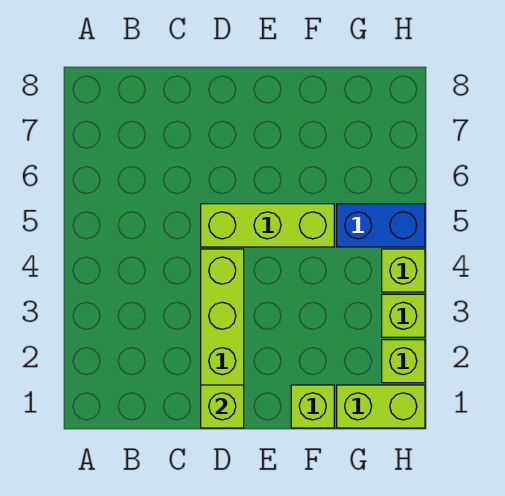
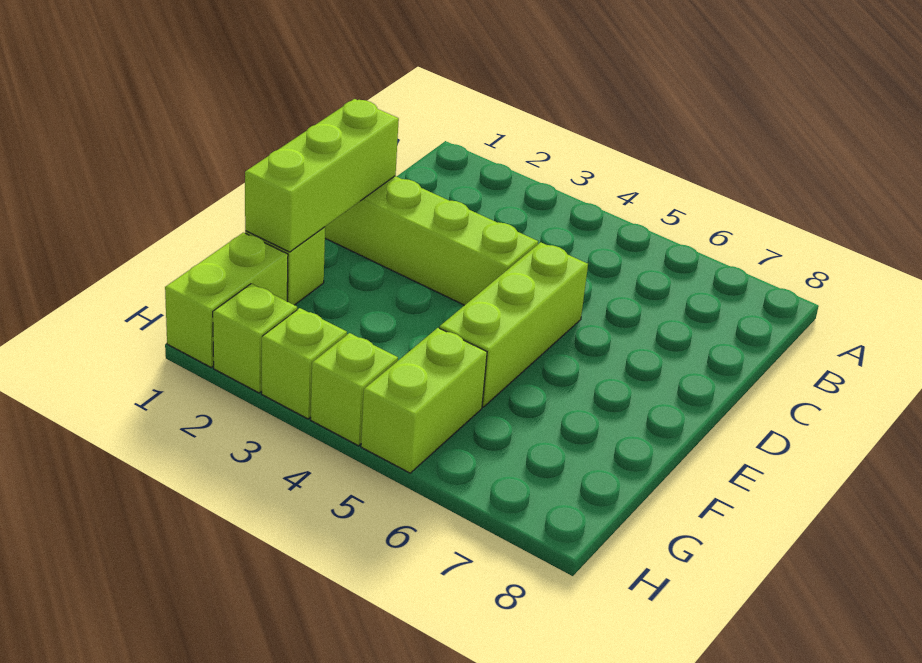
lime 1x1 brick [201,385,244,428] -> lime 1x3 brick [245,99,399,252]
blue 1x2 brick [337,204,425,247] -> lime 1x2 brick [361,328,487,473]

